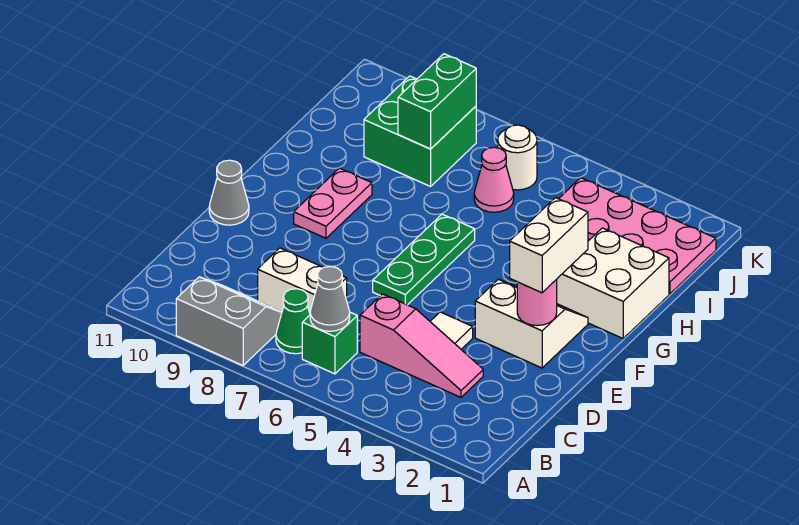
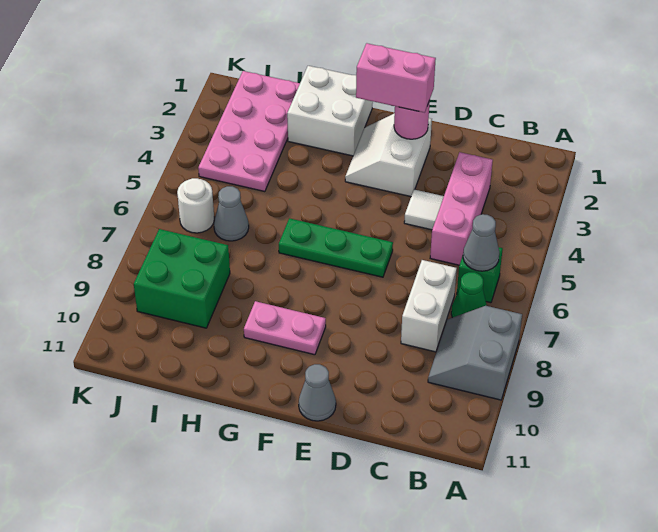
pink 1x3 slope [360,294,483,397] -> pink 1x3 brick [430,152,493,265]
white 1x2 brick [510,198,588,293] -> pink 1x2 brick [356,43,436,113]
pink 1x1 cone [474,147,514,212] -> grey 1x1 cone [214,186,249,241]
green 1x2 brick [398,54,476,149] -> none

